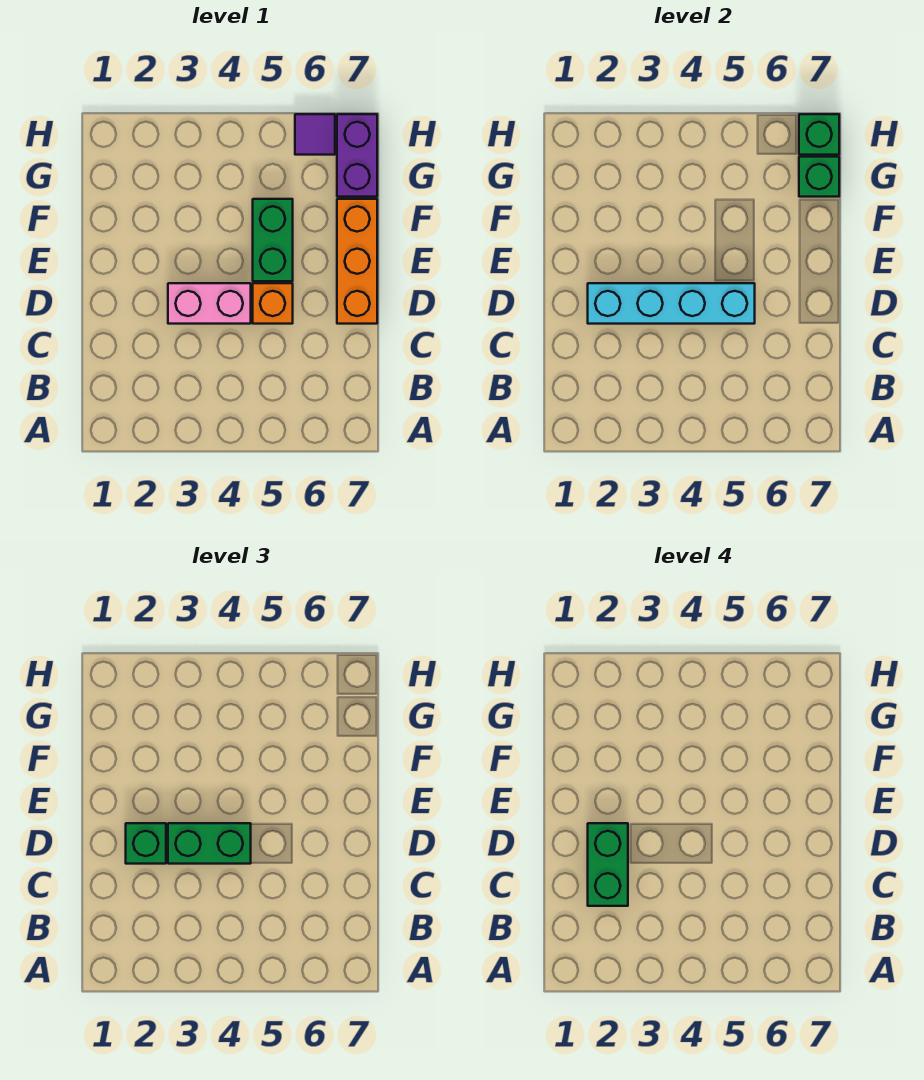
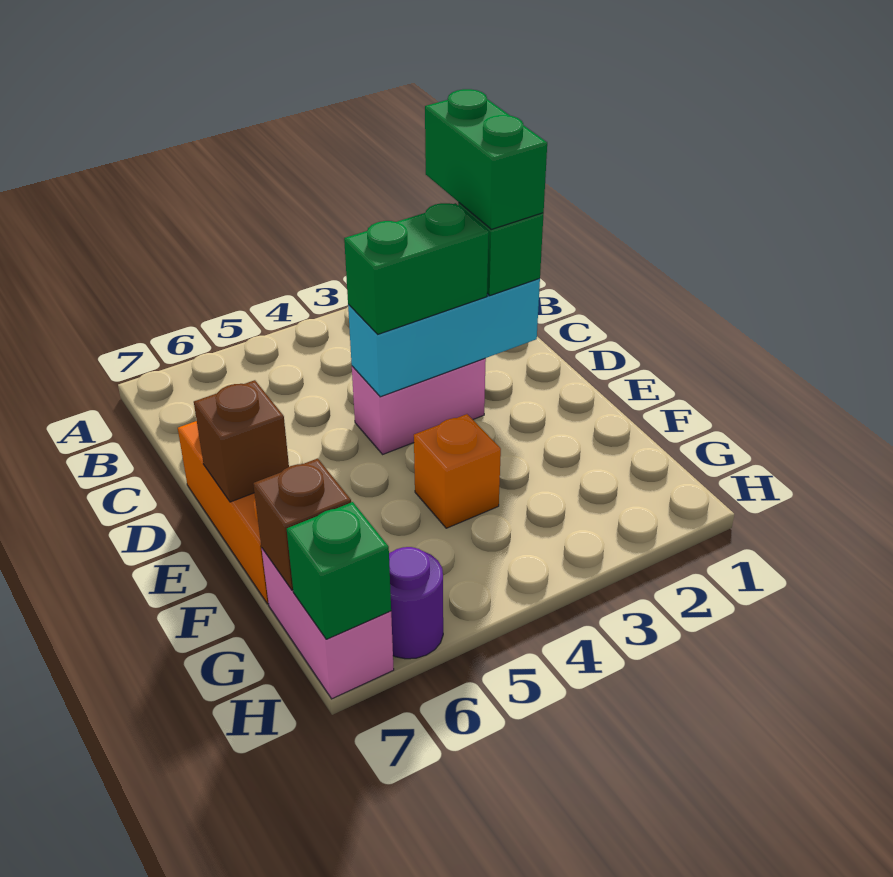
cyan 1x4 brick [588,283,755,324] -> cyan 1x3 brick [348,278,540,397]
orange 1x1 brick [253,283,293,324] -> orange 1x1 brick moved to [414,414,501,528]
green 1x2 brick [253,199,293,281] -> none
none -> brown 1x1 brick [194,380,289,502]
purple 1x2 brick [337,114,377,197] -> pink 1x2 brick [262,548,394,699]
green 1x1 brick [799,157,839,197] -> brown 1x1 brick [253,458,351,590]
purple 1x1 tile [295,114,335,155] -> purple 1x1 round brick [389,547,443,659]

